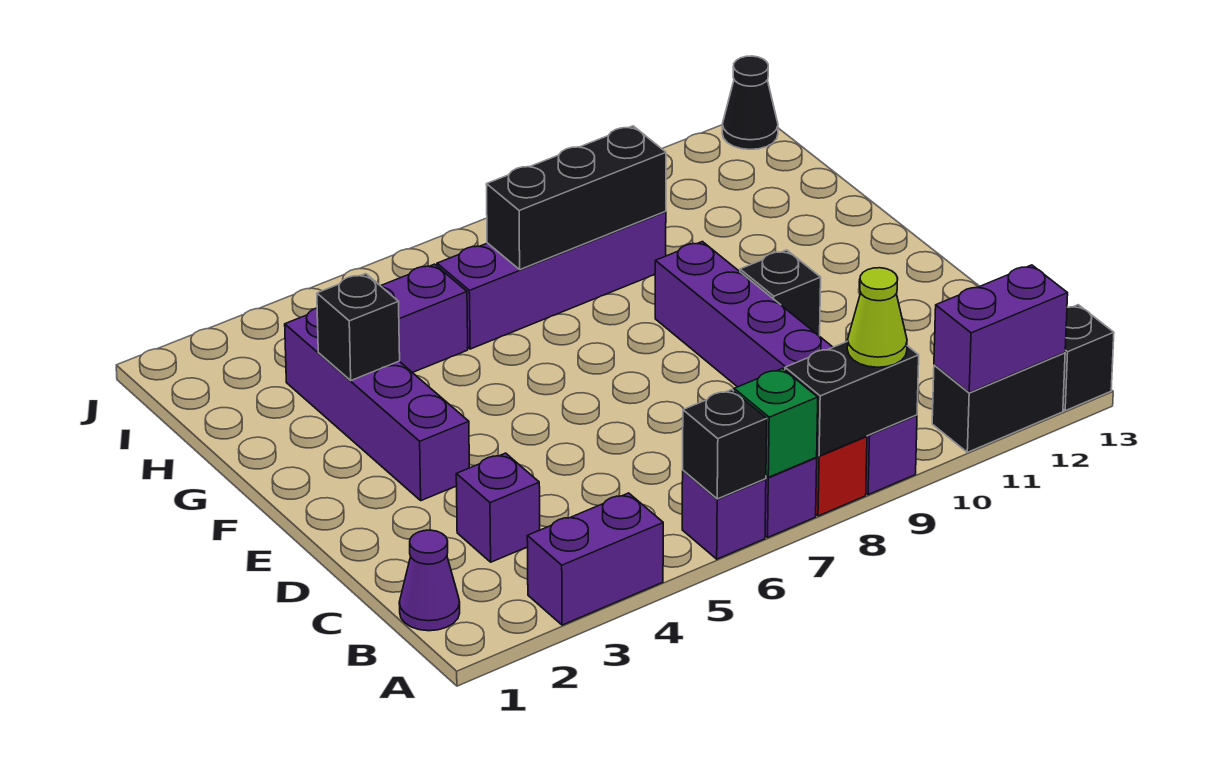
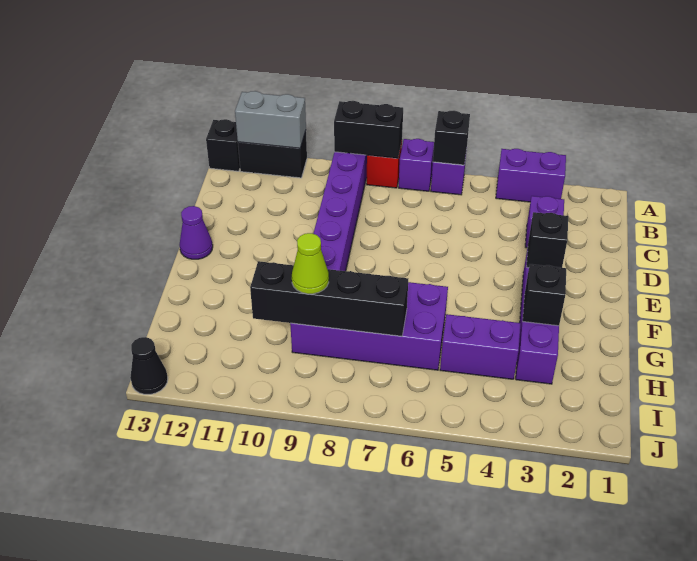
green 1x1 brick [734,368,818,477] -> none
lime 1x1 cone [847,268,907,367] -> lime 1x1 cone moved to [292,233,329,294]
purple 1x2 brick [934,265,1068,393] -> grey 1x2 brick [235,91,306,148]
purple 1x1 cone [399,530,460,631] -> purple 1x1 cone moved to [180,206,213,259]
black 1x1 brick [740,250,821,336] -> black 1x1 brick moved to [526,212,568,268]
purple 1x4 brick [437,212,666,349] -> purple 2x4 brick [290,282,448,370]
black 1x3 brick [486,126,666,270] -> black 1x4 brick [250,261,408,336]

